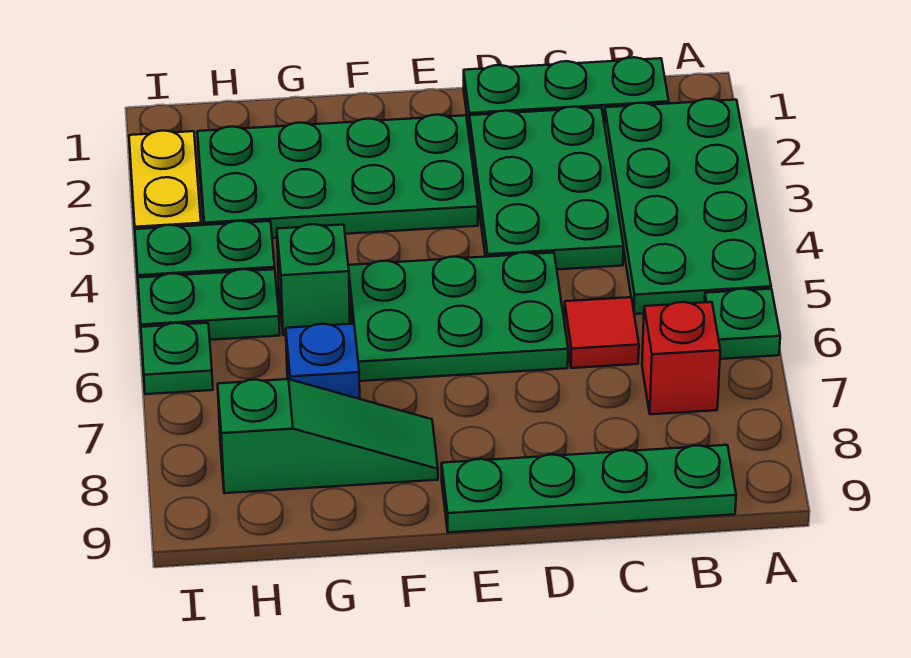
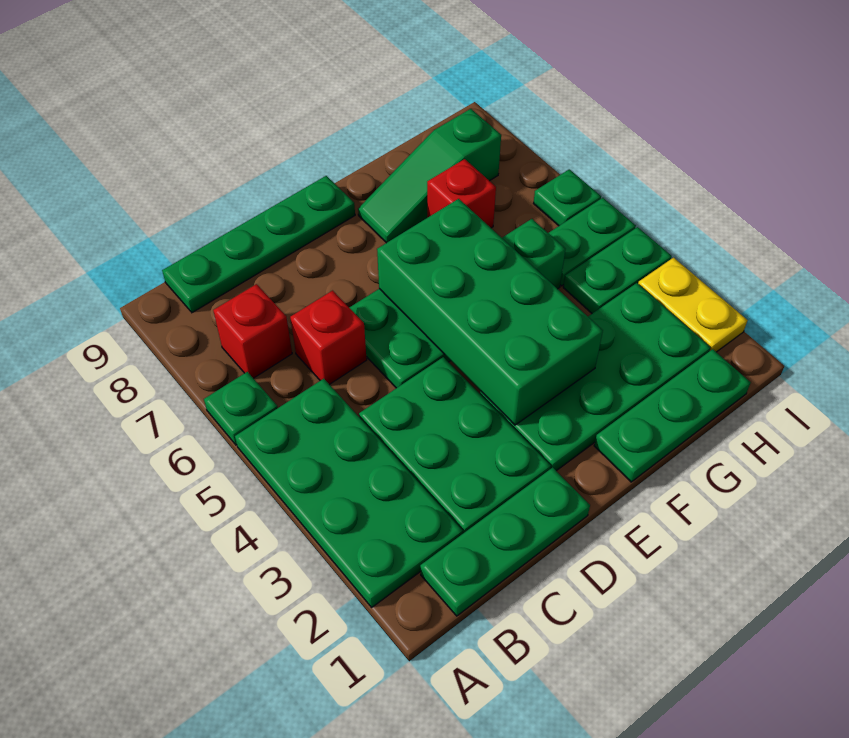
red 1x1 tile [564,297,639,368] -> red 1x1 brick [290,291,367,385]
none -> green 2x4 brick [377,199,603,425]
none -> green 1x3 plate [594,349,751,482]
blue 1x1 brick [286,324,360,399] -> red 1x1 brick [427,159,496,228]

